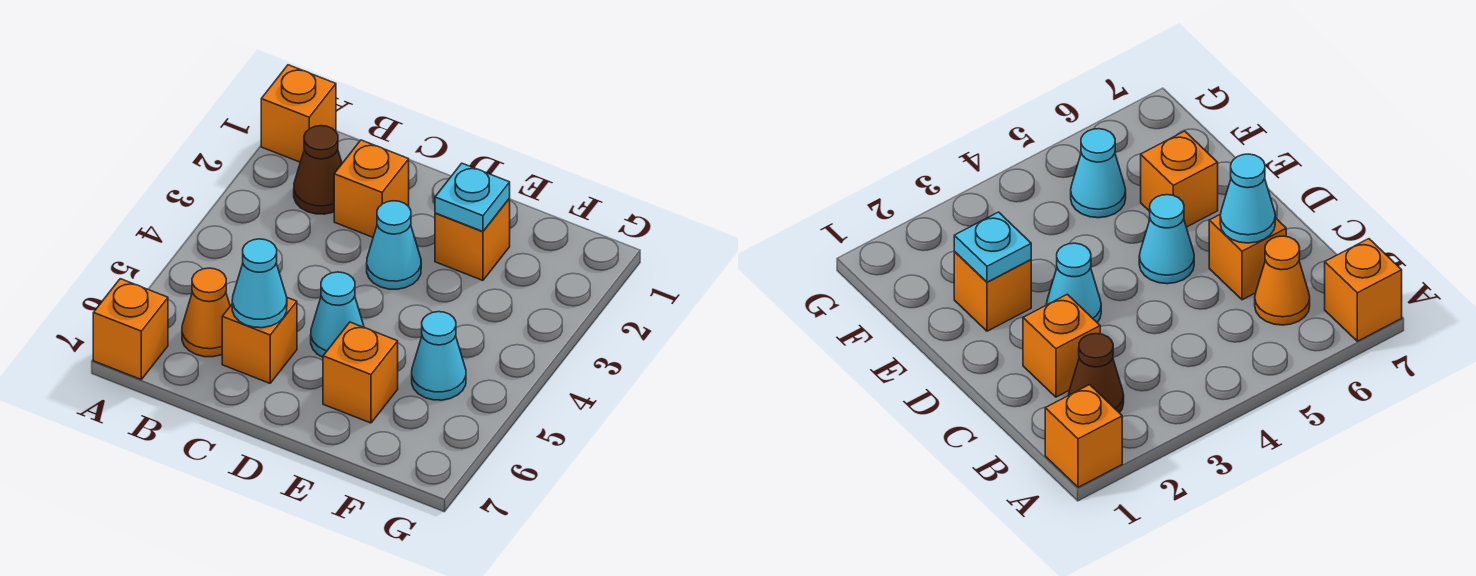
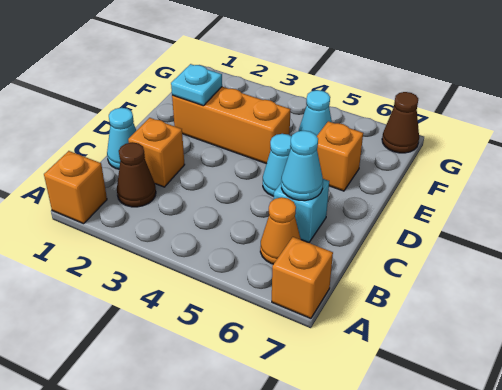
orange 1x1 brick [222,298,297,383] -> cyan 1x1 brick [274,179,329,243]
cyan 1x1 cone [367,201,421,289] -> cyan 1x1 cone moved to [107,108,136,169]
orange 1x1 brick [435,199,510,280] -> orange 1x3 brick [172,87,291,164]
none -> brown 1x1 cone [382,92,419,153]

